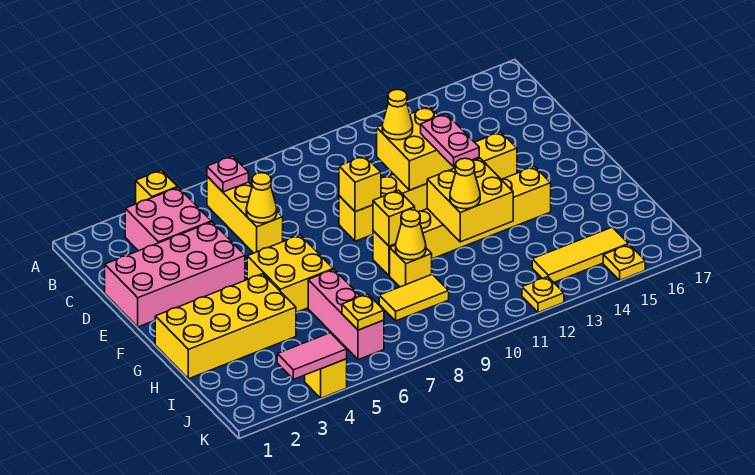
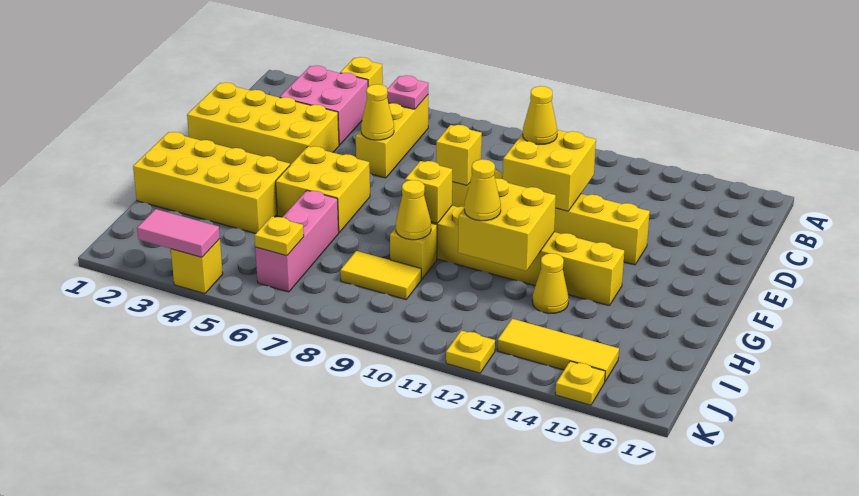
pink 2x4 brick [105,222,245,327] -> yellow 2x4 brick [187,83,339,165]
pink 1x2 plate [421,114,479,167] -> none
none -> yellow 1x1 cone [532,253,569,313]

